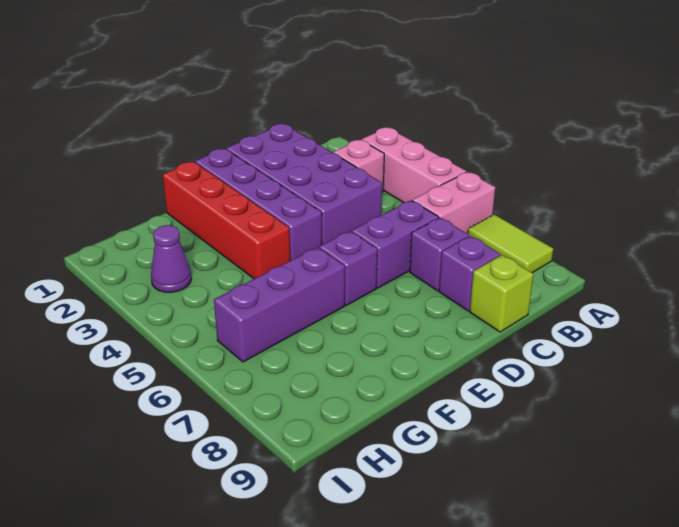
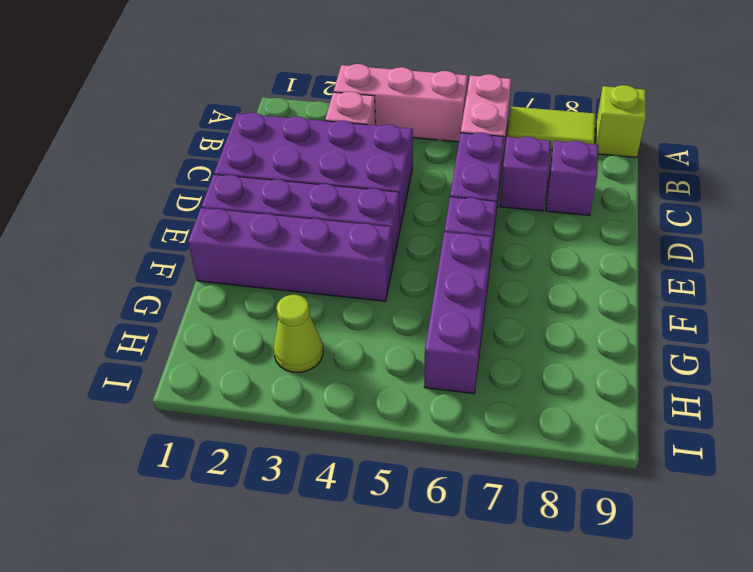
lime 1x1 brick [470,255,534,332] -> lime 1x1 brick moved to [595,85,646,157]
red 1x4 brick [163,162,290,279] -> purple 1x4 brick [188,208,393,301]
purple 1x1 cone [151,225,191,292] -> lime 1x1 cone [274,295,323,372]

